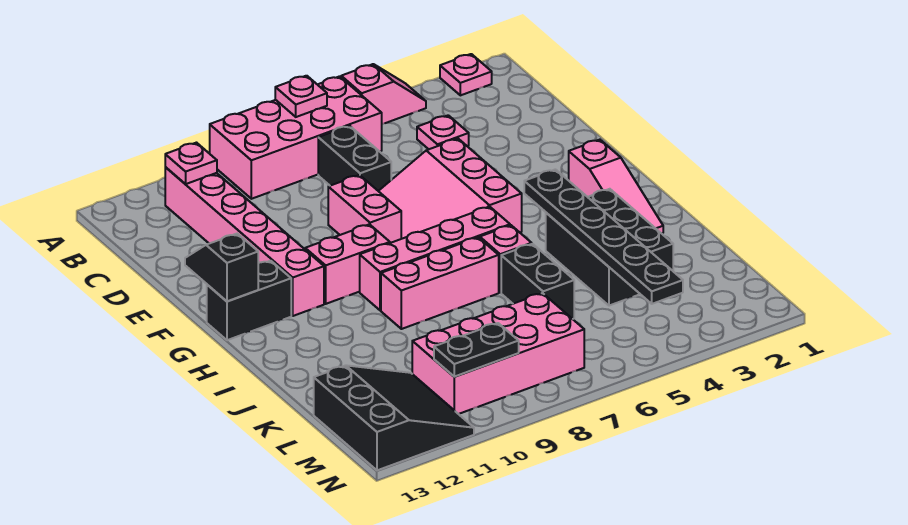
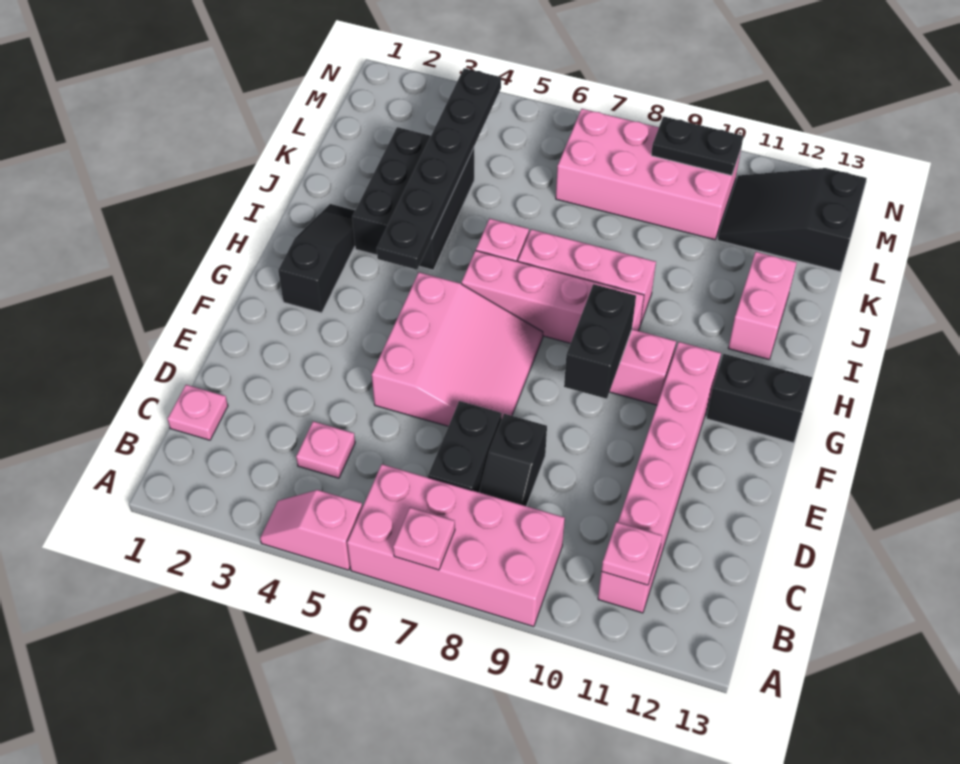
pink 1x1 plate [440,54,492,95] -> pink 1x1 plate moved to [168,385,228,440]
pink 1x2 brick [328,175,401,243] -> pink 1x2 brick moved to [728,252,797,359]
black 1x2 slope [185,233,258,301] -> black 1x2 slope moved to [479,414,547,506]
pink 1x3 slope [569,140,663,233] -> black 1x3 slope [278,204,355,313]
black 1x2 brick [501,244,574,319] -> black 1x2 brick moved to [564,284,636,399]
black 3x3 slope [314,365,474,470] -> black 2x3 slope [718,168,867,272]

